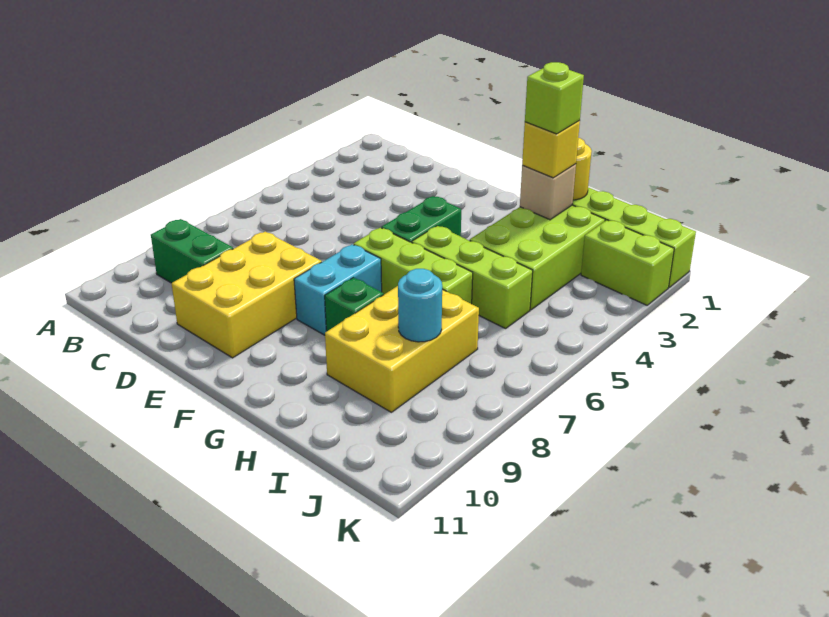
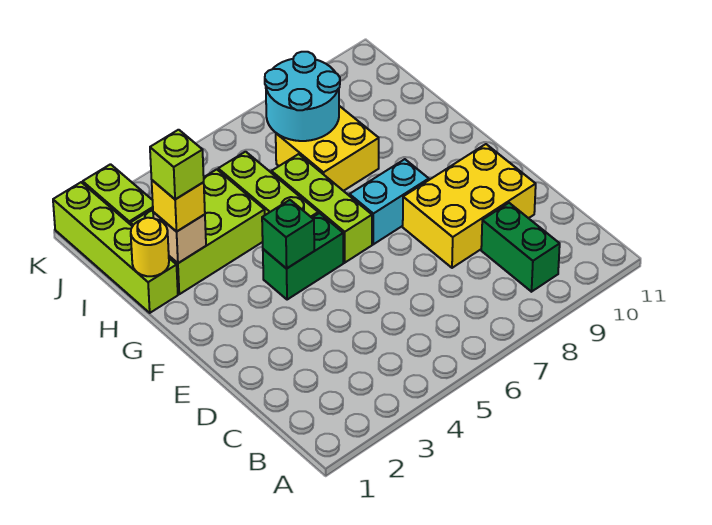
green 1x1 brick [325,278,384,331] -> green 1x1 brick moved to [262,200,314,269]
yellow 2x3 brick [325,286,479,412] -> yellow 2x2 brick [276,106,379,191]
cyan 1x1 round brick [398,269,442,342] -> cyan 2x2 round brick [265,52,340,141]

